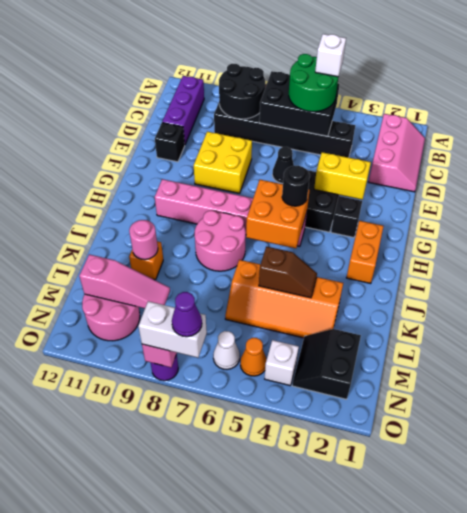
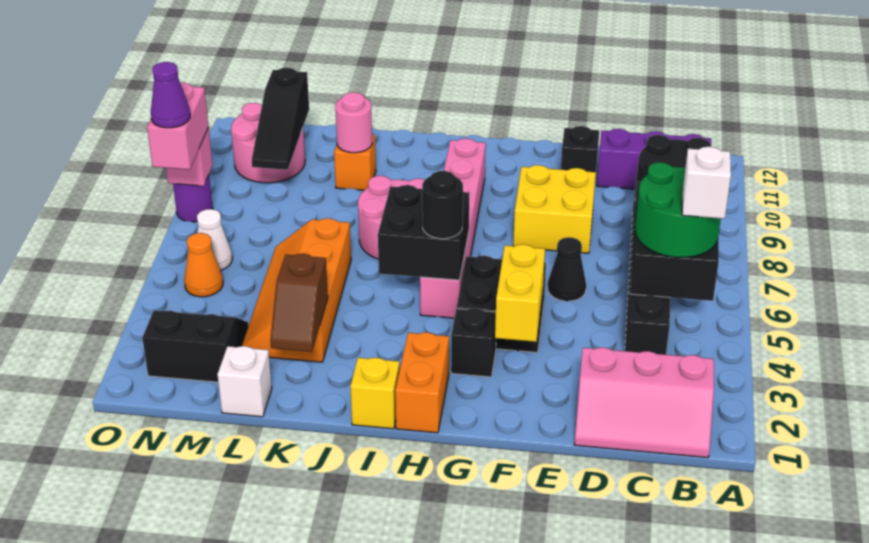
orange 1x2 brick [346,221,384,284] -> orange 1x2 brick turned to [395,332,449,433]
orange 2x2 brick [246,180,310,248] -> black 2x2 brick [378,185,469,280]
none -> yellow 1x1 brick [350,358,400,429]
brown 1x2 slope [259,246,317,298] -> brown 1x2 slope moved to [270,254,328,352]
pink 1x3 slope [79,254,170,308] -> black 1x3 slope [252,68,309,170]
white 1x1 brick [265,340,299,386] -> white 1x1 brick moved to [217,346,272,417]
white 1x2 brick [138,301,207,358] -> pink 1x2 brick [147,83,209,170]

